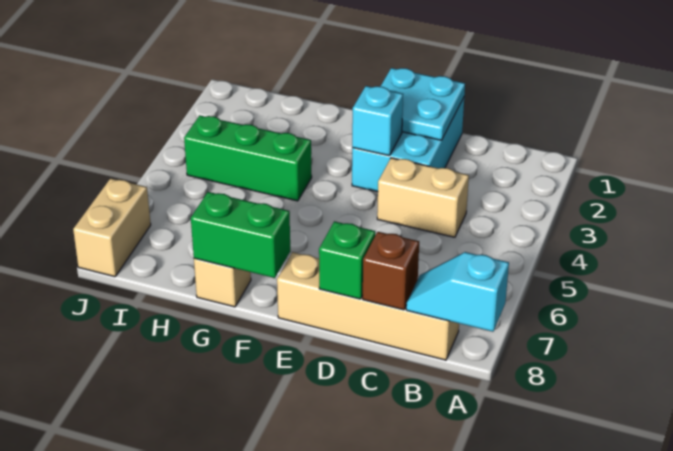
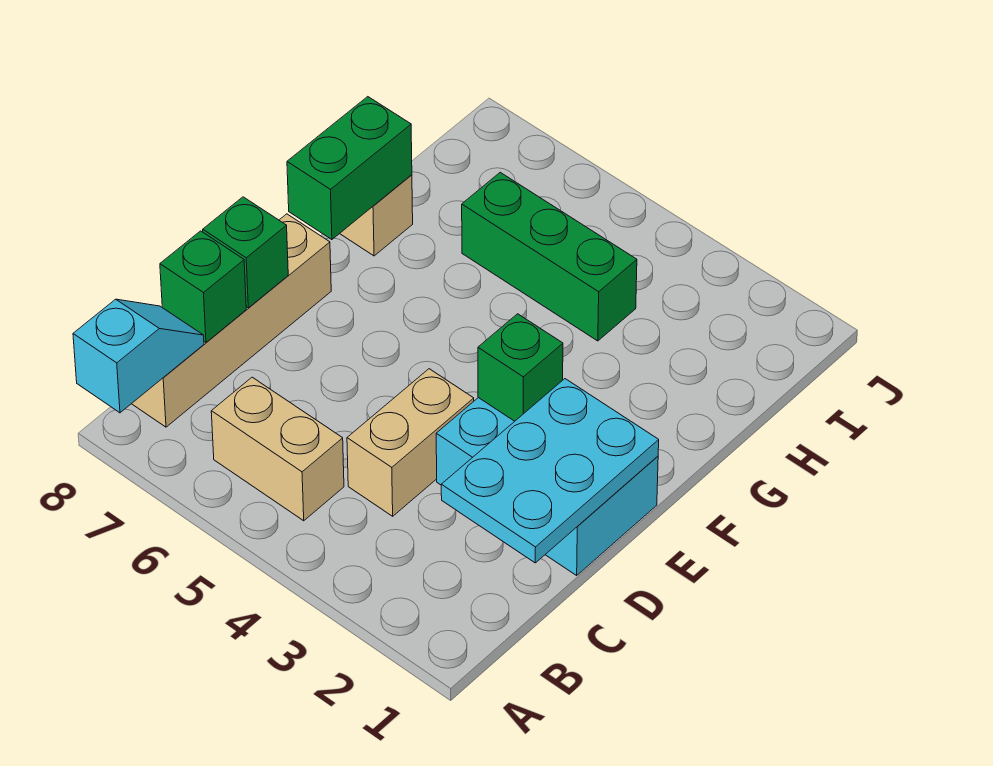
brown 1x1 brick [363,232,419,310] -> green 1x1 brick [160,231,246,342]
cyan 2x2 plate [380,68,465,140] -> cyan 2x3 plate [441,379,659,563]
cyan 1x1 brick [352,86,403,156] -> green 1x1 brick [478,314,563,421]
green 1x3 brick [184,116,312,201] -> green 1x3 brick turned to [462,172,637,341]
tan 1x2 brick [73,178,151,277] -> tan 1x2 brick moved to [211,377,344,521]

